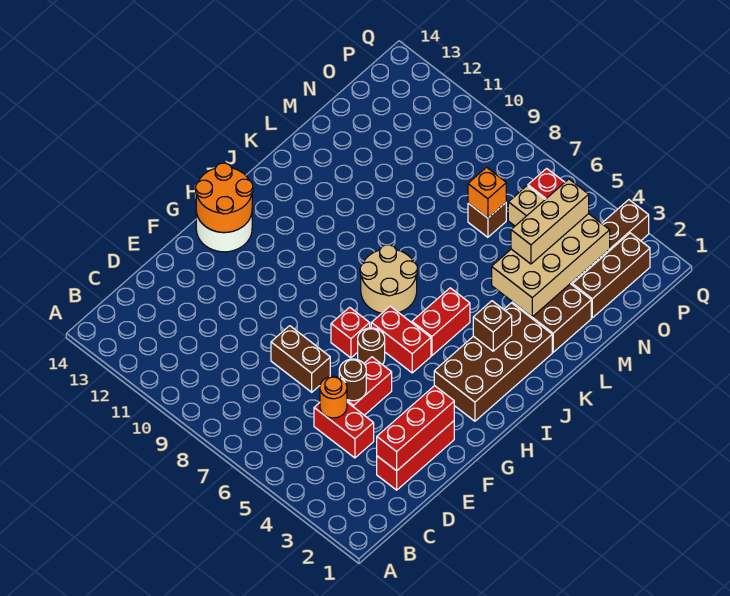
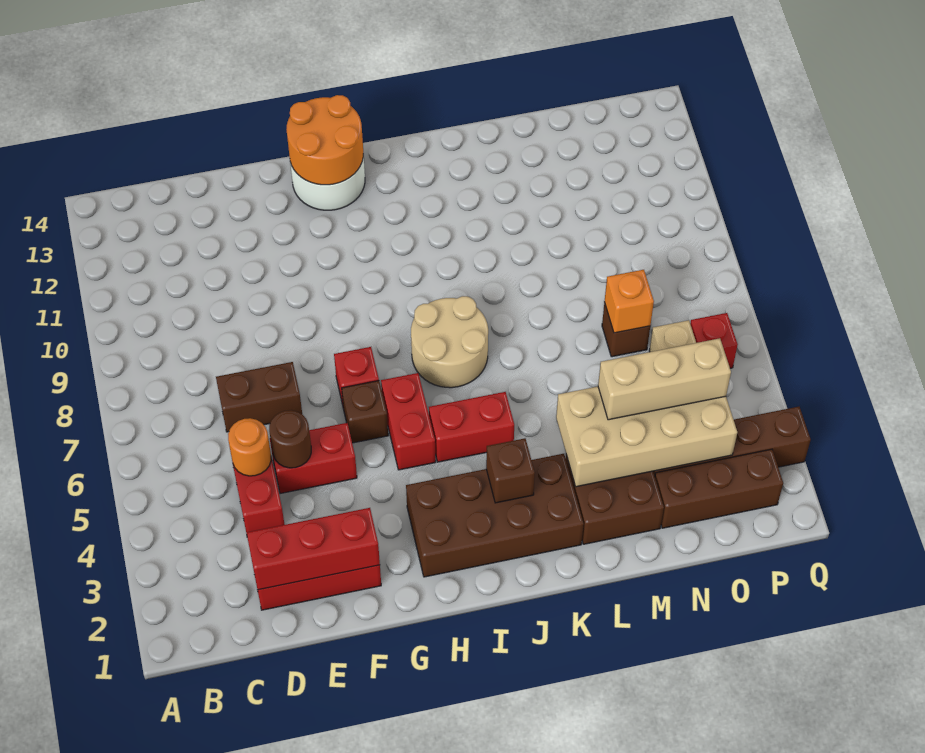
brown 1x2 brick [271,326,330,392] -> brown 1x2 brick turned to [216,362,302,432]
brown 1x1 round brick [358,328,385,364] -> brown 1x1 brick [342,381,388,443]

